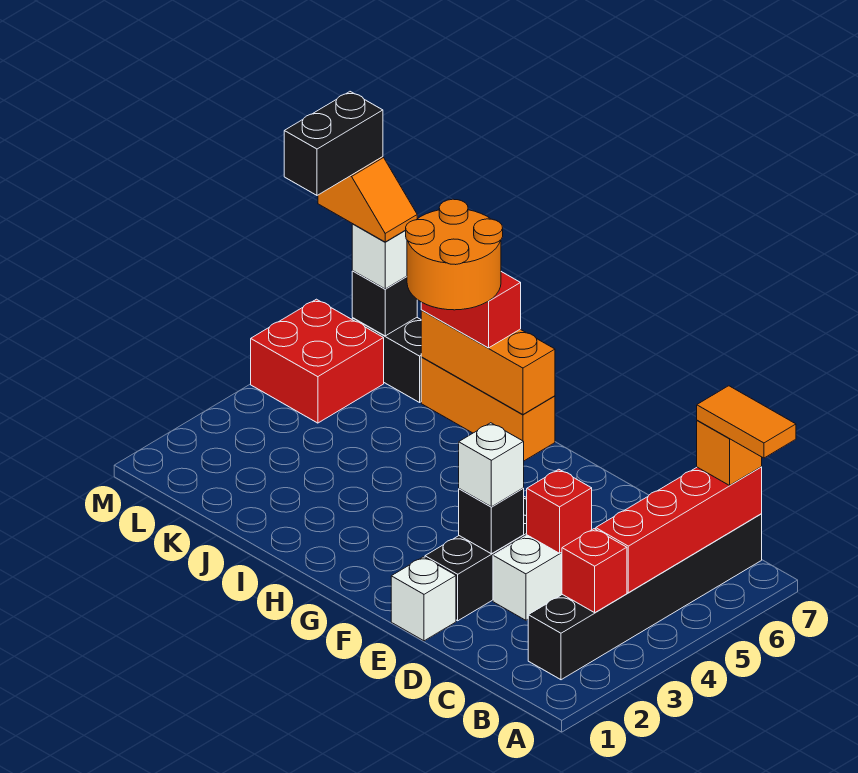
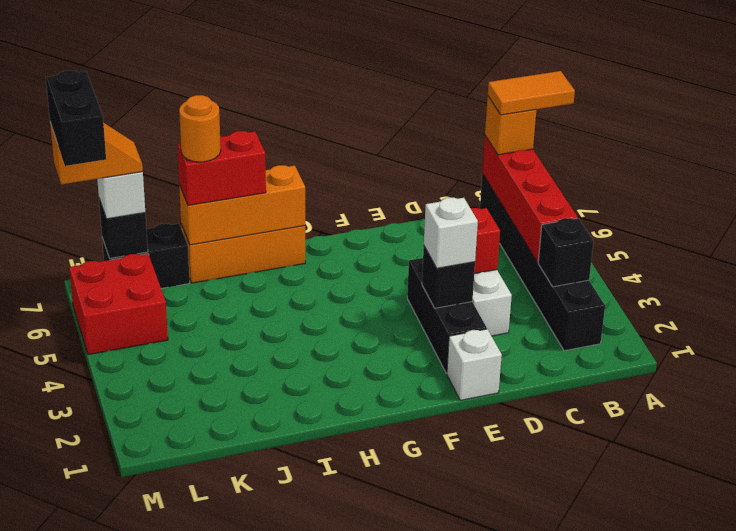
red 1x1 brick [562,529,627,613] -> black 1x1 brick [538,218,594,287]
orange 2x2 round brick [406,199,503,310] -> orange 1x1 round brick [179,95,221,162]

